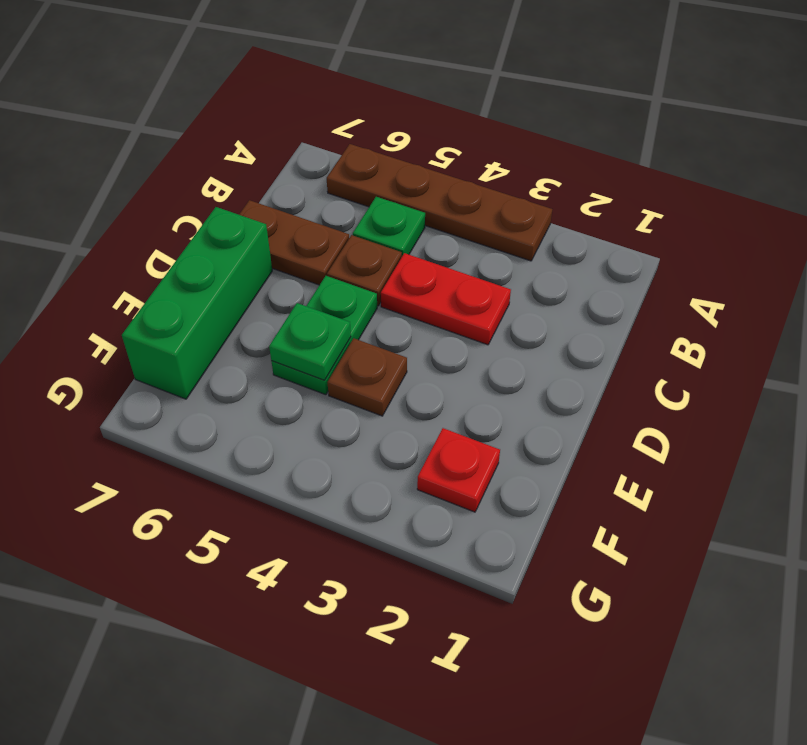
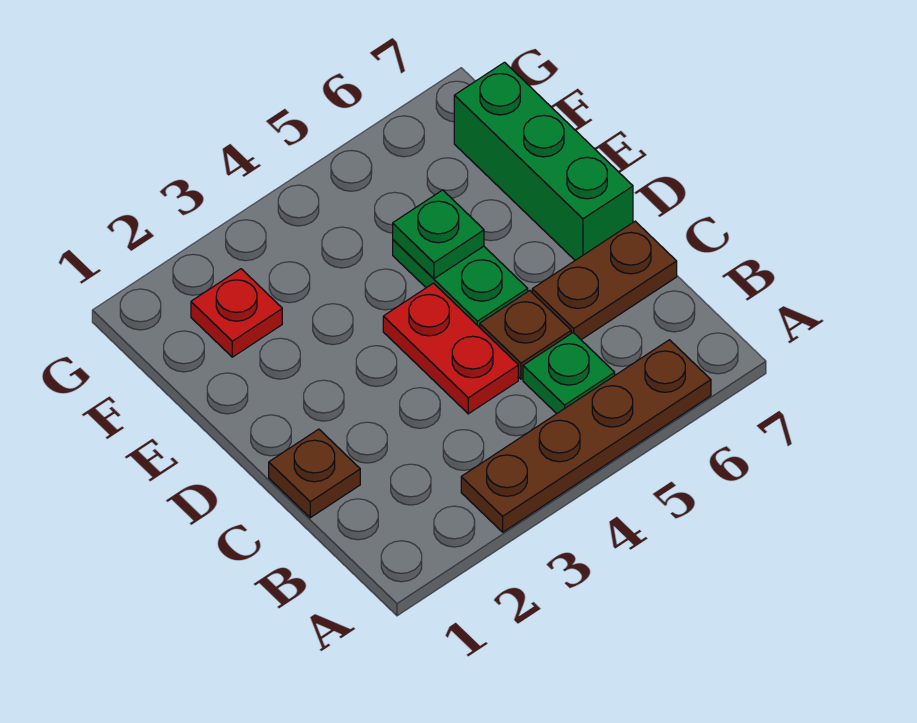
red 1x2 plate [381,253,511,345] -> red 1x2 plate turned to [383,283,518,414]
brown 1x1 plate [328,338,407,416] -> brown 1x1 plate moved to [269,429,360,518]

